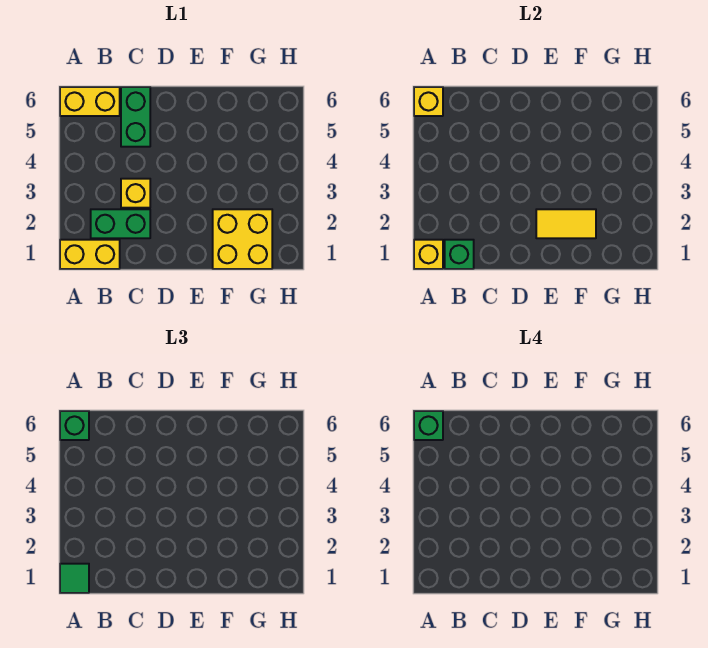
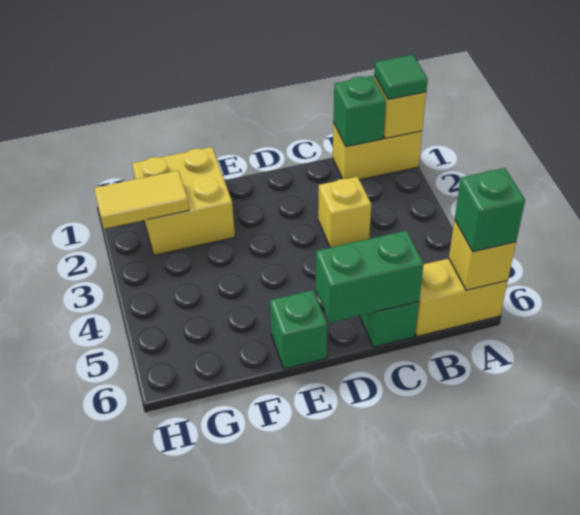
green 1x1 brick [414,411,443,440] -> green 1x1 brick moved to [270,290,327,369]
green 1x2 brick [91,209,150,238] -> green 1x2 brick moved to [316,231,424,323]
yellow 1x2 tile [536,209,596,238] -> yellow 1x2 tile moved to [94,170,189,229]

